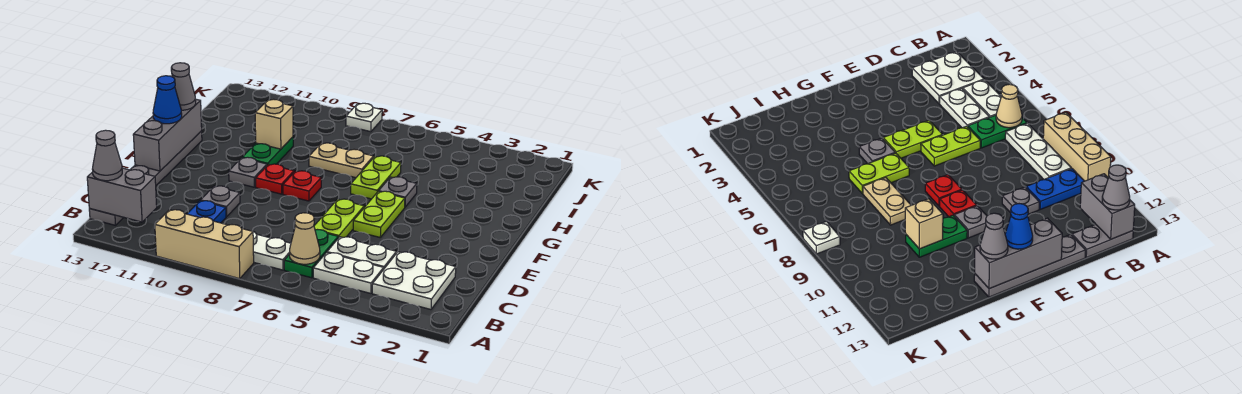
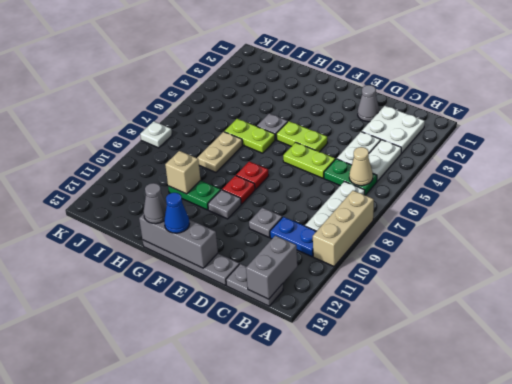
grey 1x1 cone [93,130,122,181] -> grey 1x1 cone moved to [358,85,380,122]

